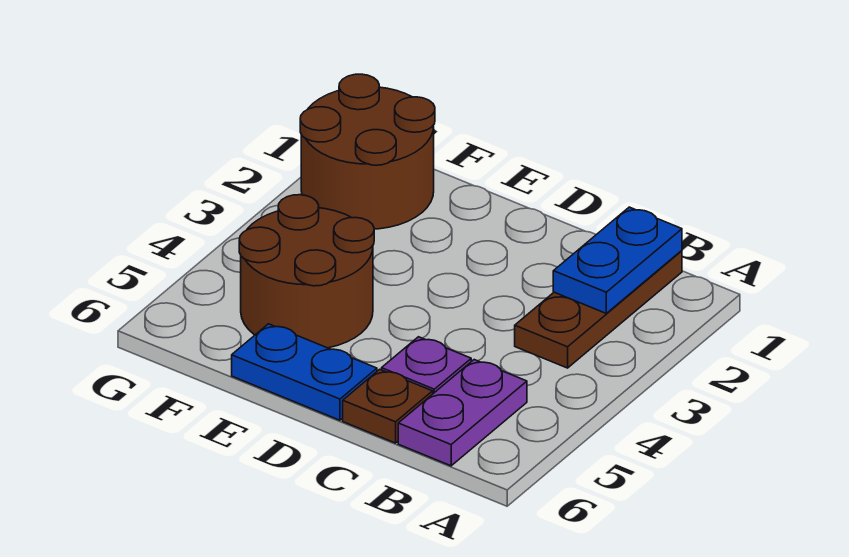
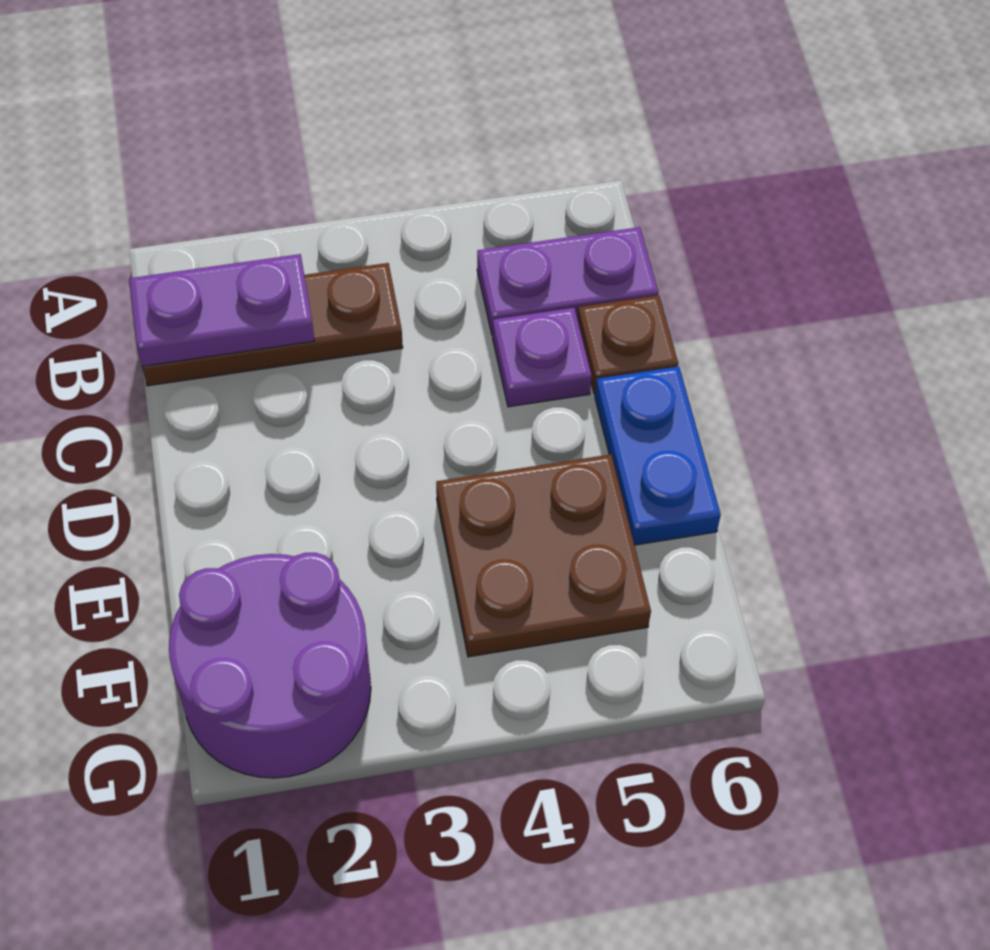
blue 1x2 plate [553,207,682,313] -> purple 1x2 plate [129,254,314,366]
brown 2x2 round brick [239,195,374,348] -> brown 2x2 plate [436,454,651,657]
brown 2x2 round brick [300,74,435,229] -> purple 2x2 round brick [169,553,371,778]

